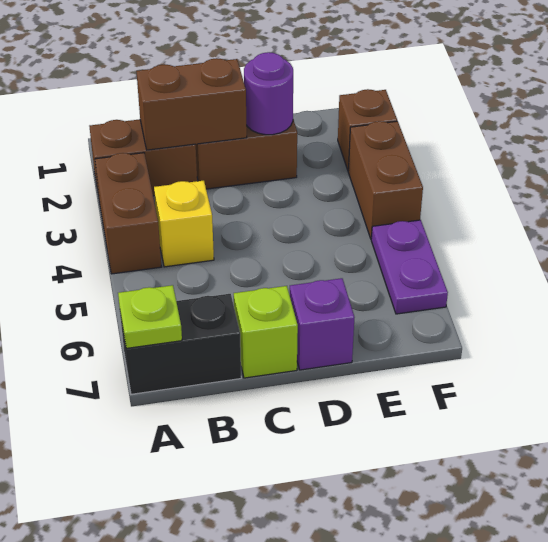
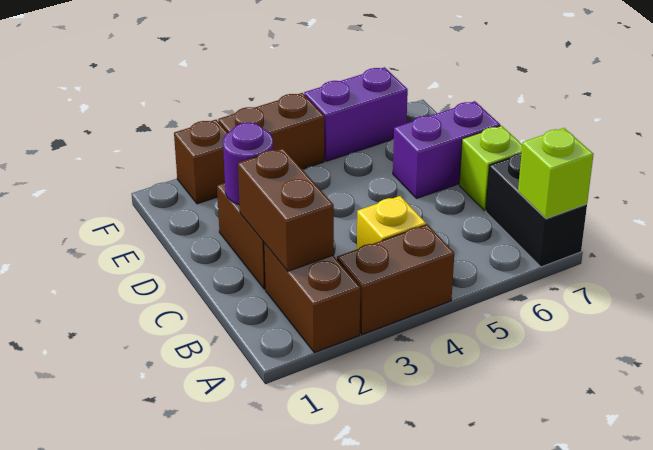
lime 1x1 plate [118,285,182,348] -> lime 1x1 brick [518,128,594,219]
purple 1x1 brick [290,278,355,370] -> purple 1x2 brick [393,101,500,199]
purple 1x2 plate [371,220,448,314] -> purple 1x2 brick [304,67,408,161]

